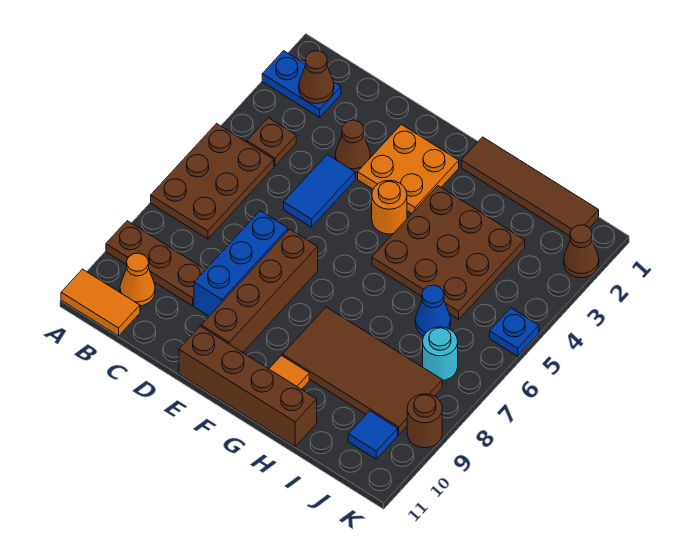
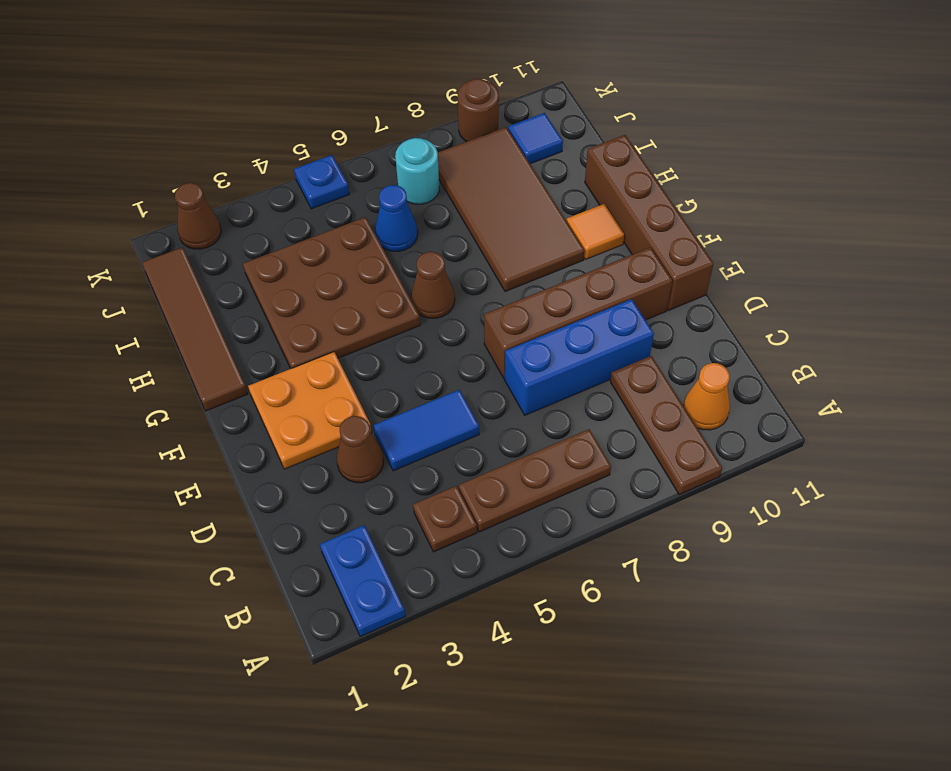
brown 2x3 plate [151,124,274,239] -> brown 1x3 plate [459,429,611,532]
orange 1x2 tile [61,269,140,336] -> none
brown 1x1 cone [299,51,334,104] -> brown 1x1 cone moved to [411,252,455,318]
orange 1x1 round brick [372,180,407,234] -> none

